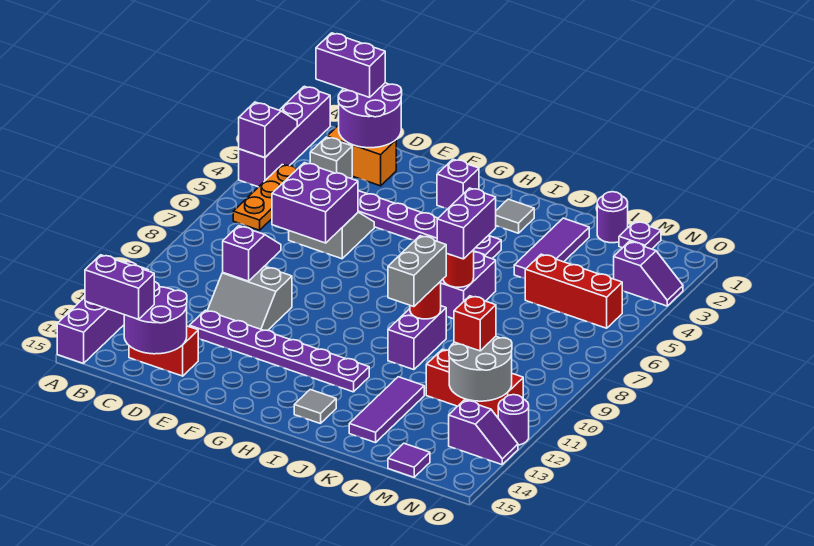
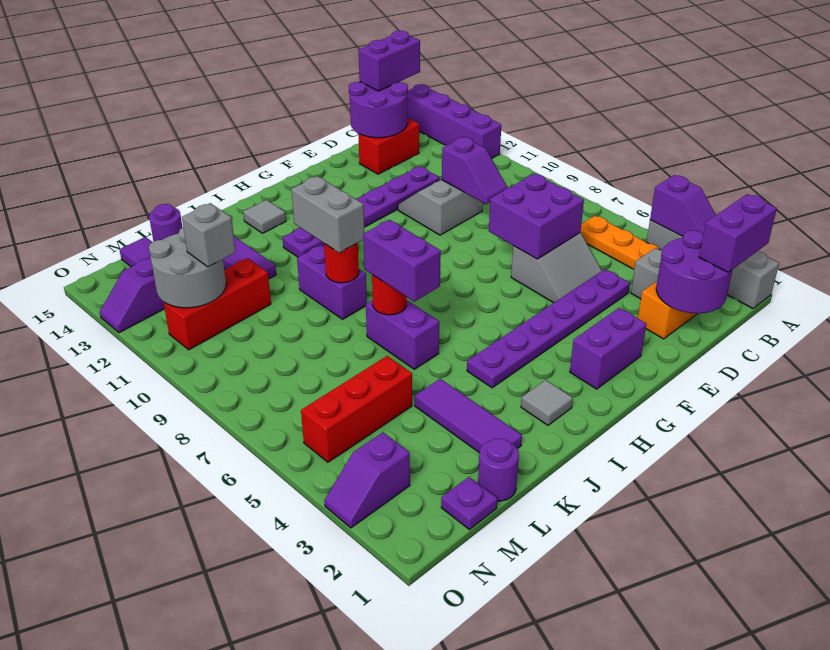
purple 1x4 brick [239,86,330,187] -> grey 1x4 brick [646,220,779,308]
purple 1x1 brick [437,159,479,209] -> purple 1x2 brick [570,308,646,389]
red 1x1 brick [454,296,496,351] -> grey 1x1 brick [182,203,236,267]
purple 1x1 round brick [498,395,529,445] -> purple 1x1 round brick moved to [149,204,182,241]

